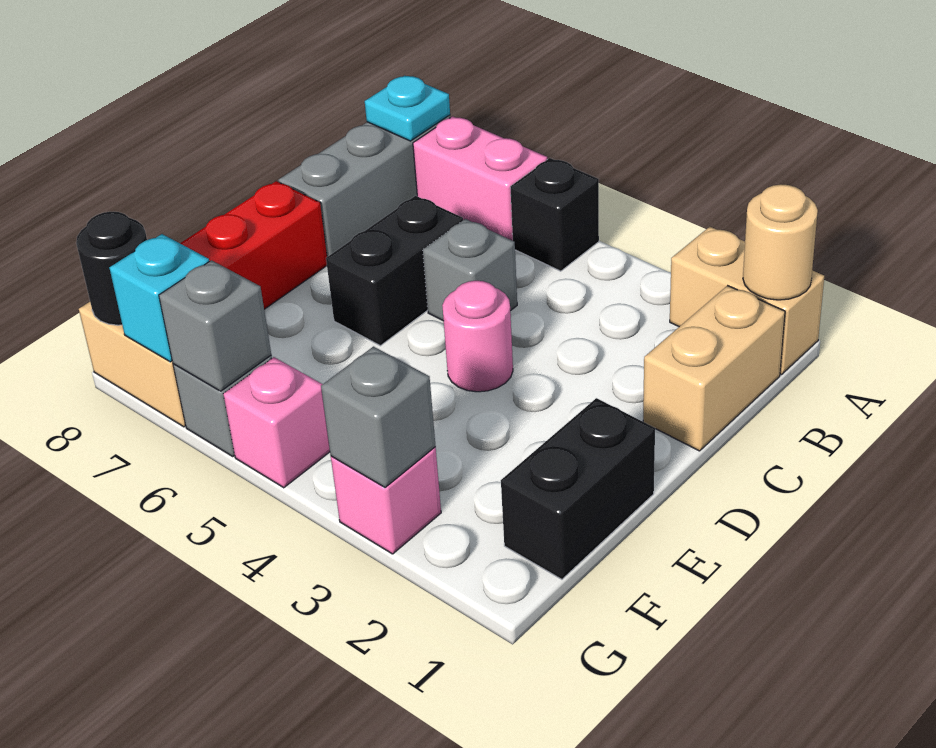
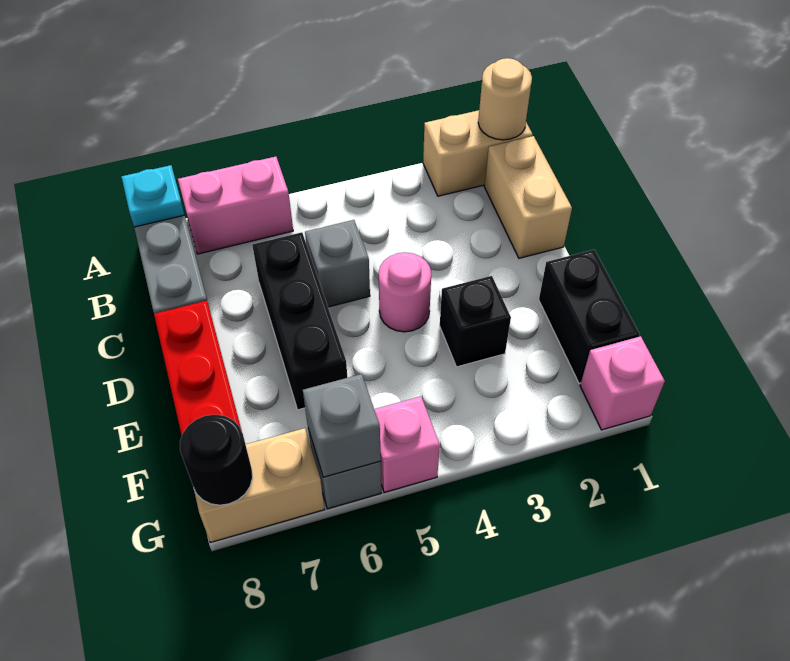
black 1x1 brick [510,158,599,271] -> black 1x1 brick moved to [440,276,511,367]
black 1x2 brick [326,196,463,346] -> black 1x3 brick [252,232,347,410]
pink 1x1 brick [331,447,441,554] -> pink 1x1 brick moved to [580,336,665,430]
grey 1x1 brick [321,347,436,488] -> none
cyan 1x1 brick [110,234,209,362] -> none

